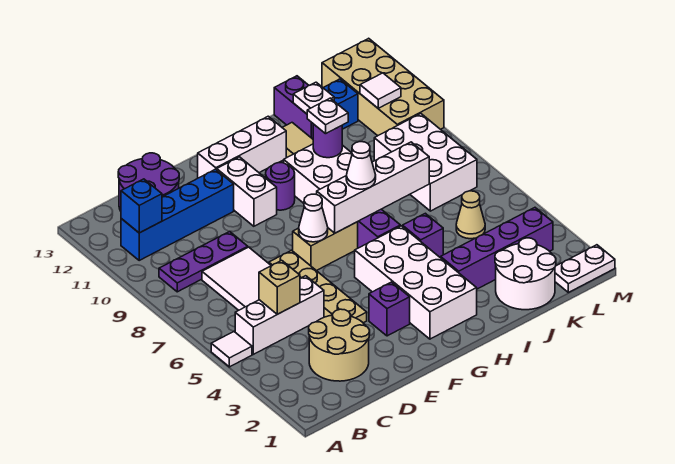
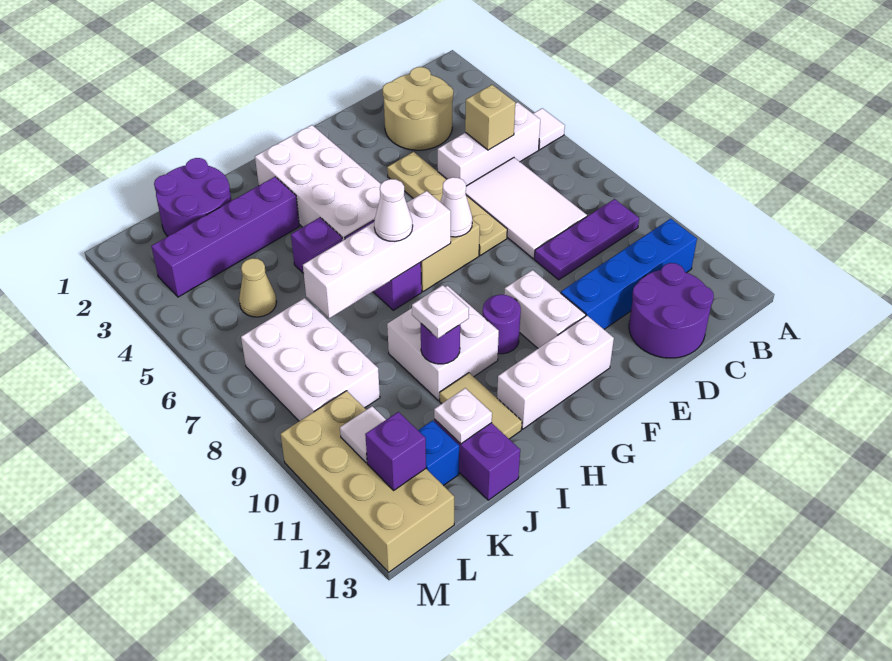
blue 1x1 brick [121,179,162,233] -> none
purple 1x1 brick [369,282,410,336] -> purple 1x1 brick moved to [365,412,426,490]
white 2x2 round brick [495,238,556,310] -> purple 2x2 round brick [154,158,231,236]
white 1x2 plate [555,245,615,293] -> none

